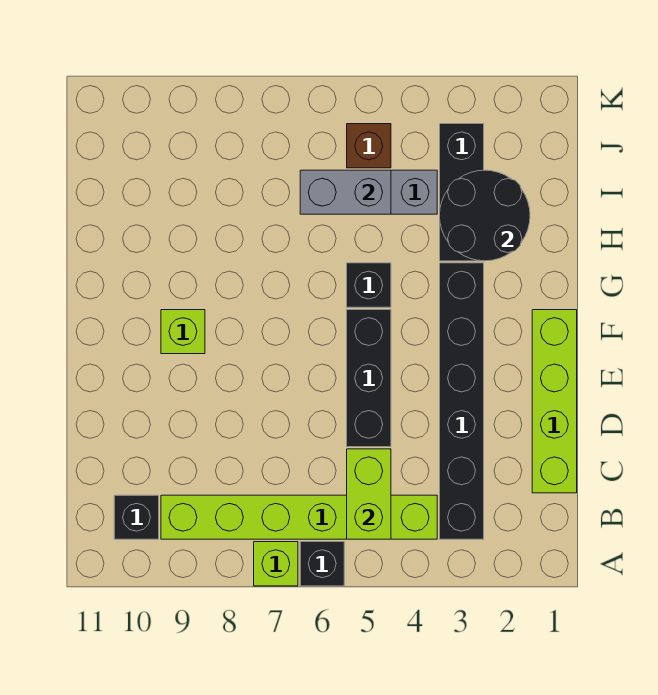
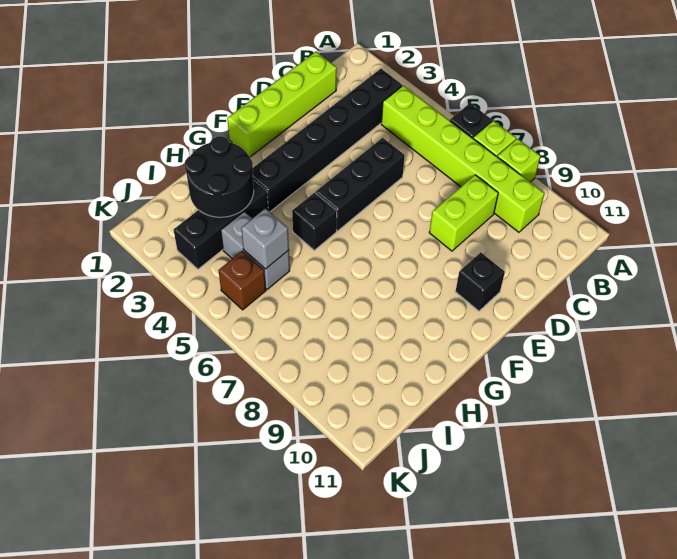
lime 1x2 brick [347,449,391,539] -> lime 1x2 brick moved to [429,175,498,251]
black 1x1 brick [114,495,159,539] -> black 1x1 brick moved to [456,252,505,311]
lime 1x1 brick [161,310,205,354] -> lime 1x1 brick moved to [497,139,540,182]
grey 1x2 brick [300,170,391,214] -> grey 1x1 brick [241,208,289,269]

